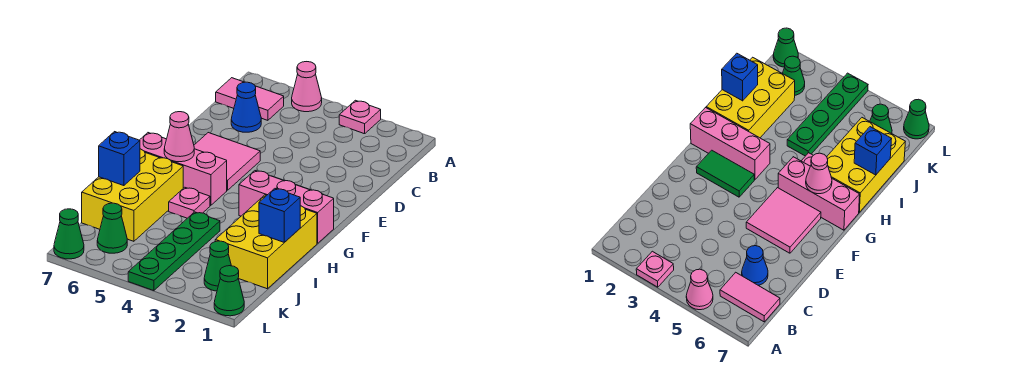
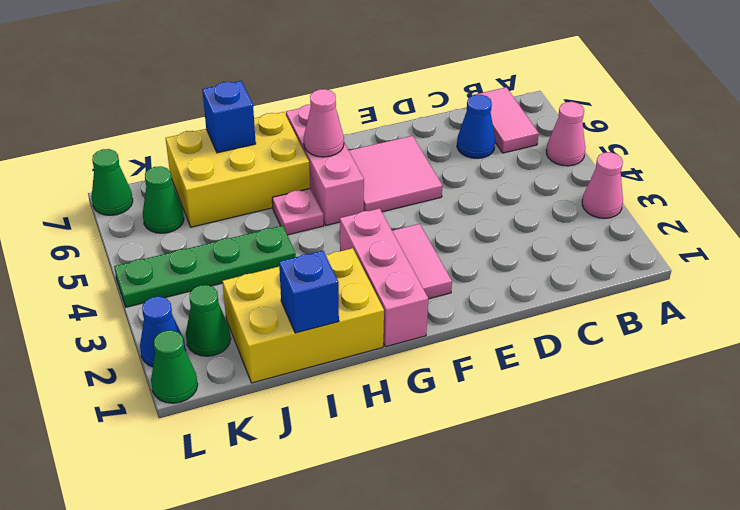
pink 1x1 plate [339,100,381,134] -> pink 1x1 cone [582,152,623,218]
green 1x2 tile [696,150,754,197] -> pink 1x2 tile [392,224,452,299]
none -> blue 1x1 cone [140,297,186,367]

